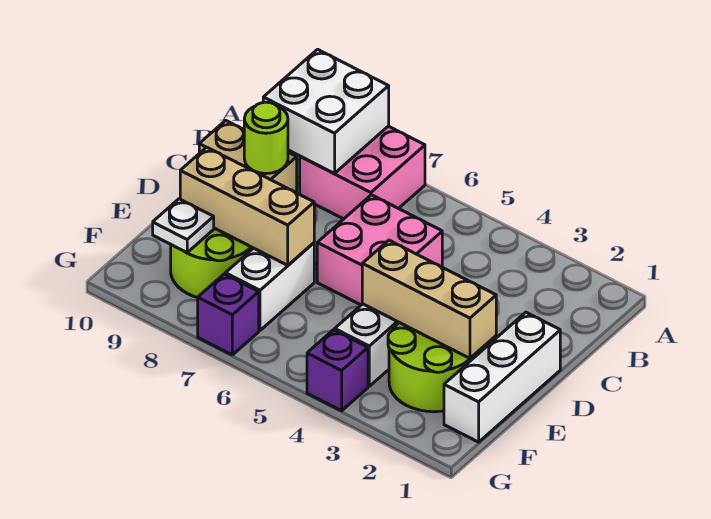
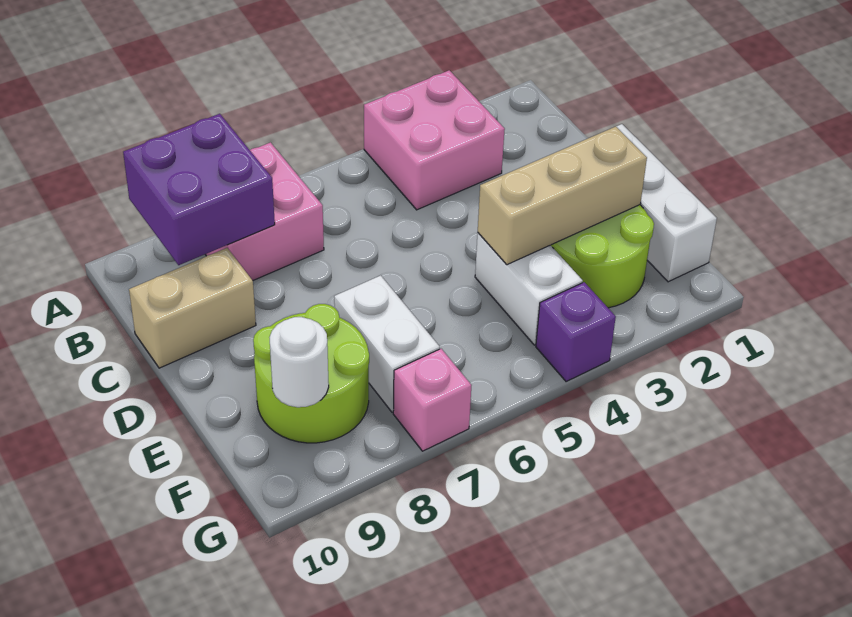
white 2x2 brick [263,49,389,173] -> purple 2x2 brick [123,114,275,265]
pink 2x2 brick [317,195,442,305] -> pink 2x2 brick moved to [364,70,505,210]
lime 1x1 round brick [244,102,288,174] -> none
tan 1x3 brick [180,147,314,265] -> none
white 1x1 plate [153,199,214,253] -> white 1x1 round brick [269,317,329,407]
purple 1x1 brick [198,274,259,355] -> pink 1x1 brick [393,349,471,451]

